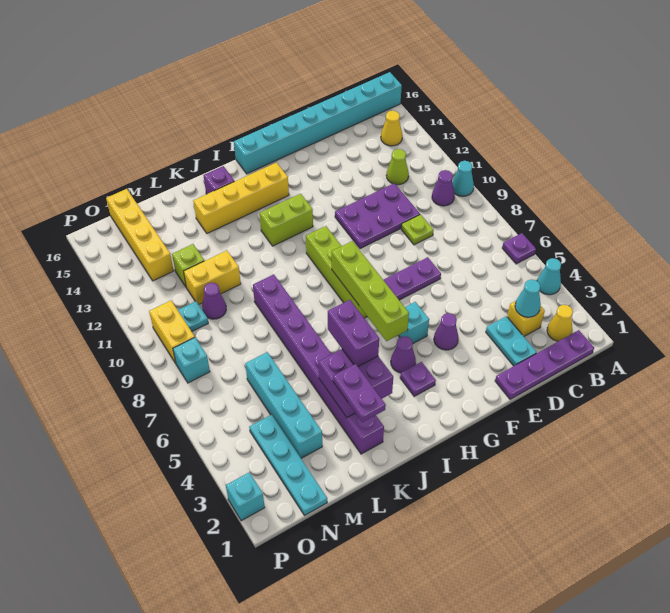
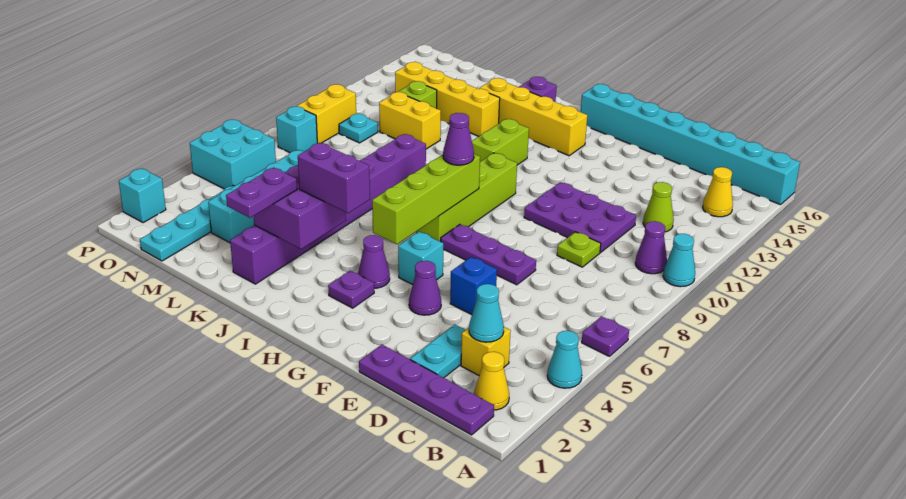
none -> blue 1x1 brick [450,257,497,315]
lime 1x2 brick [260,194,313,246] -> lime 1x2 brick turned to [472,119,529,165]
purple 1x2 brick [328,300,379,367] -> purple 1x2 brick turned to [298,143,370,213]
purple 1x1 cone [202,283,226,319] -> purple 1x1 cone moved to [443,113,474,165]
yellow 1x4 brick [106,189,174,281] -> yellow 1x4 brick turned to [395,62,500,137]
none -> cyan 2x2 brick [190,120,276,189]

